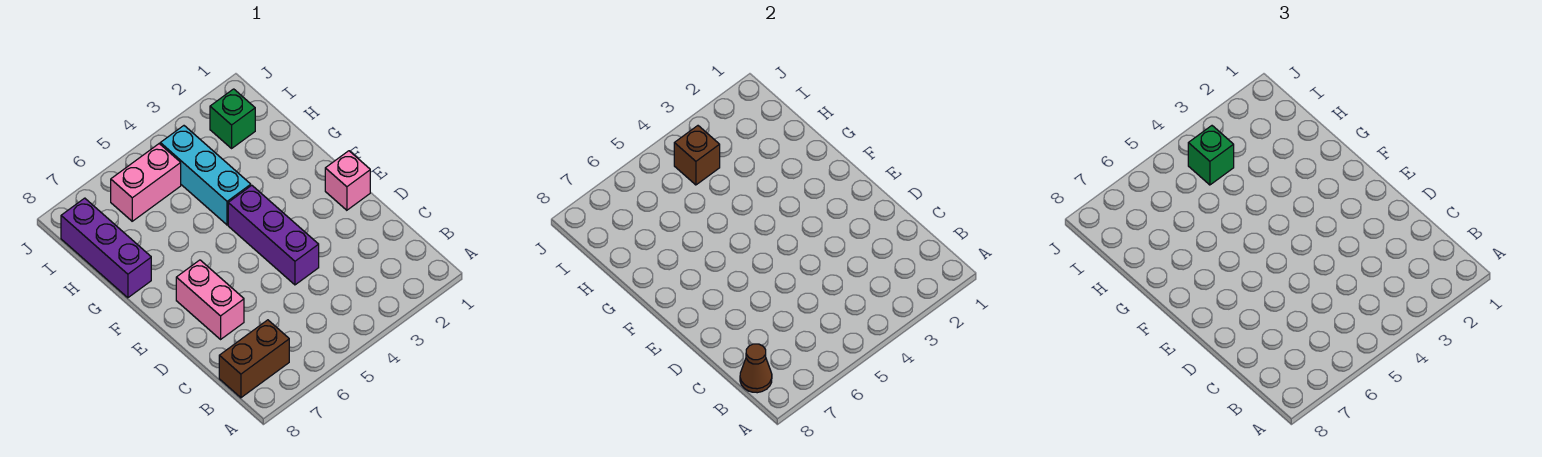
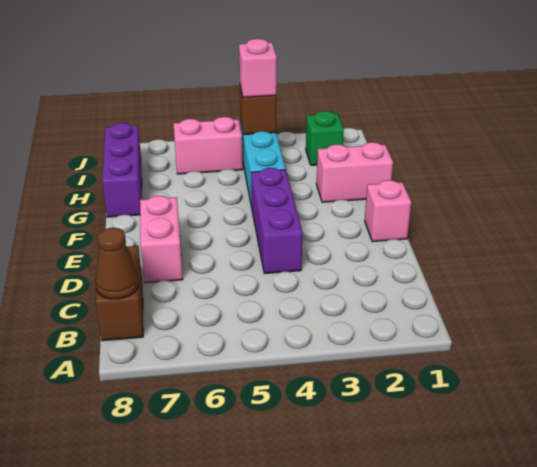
brown 1x2 brick [219,320,289,398] -> brown 1x2 brick turned to [96,246,143,341]
none -> pink 1x2 brick [316,142,393,202]
green 1x1 brick [1188,126,1234,185] -> pink 1x1 brick [239,39,277,97]

